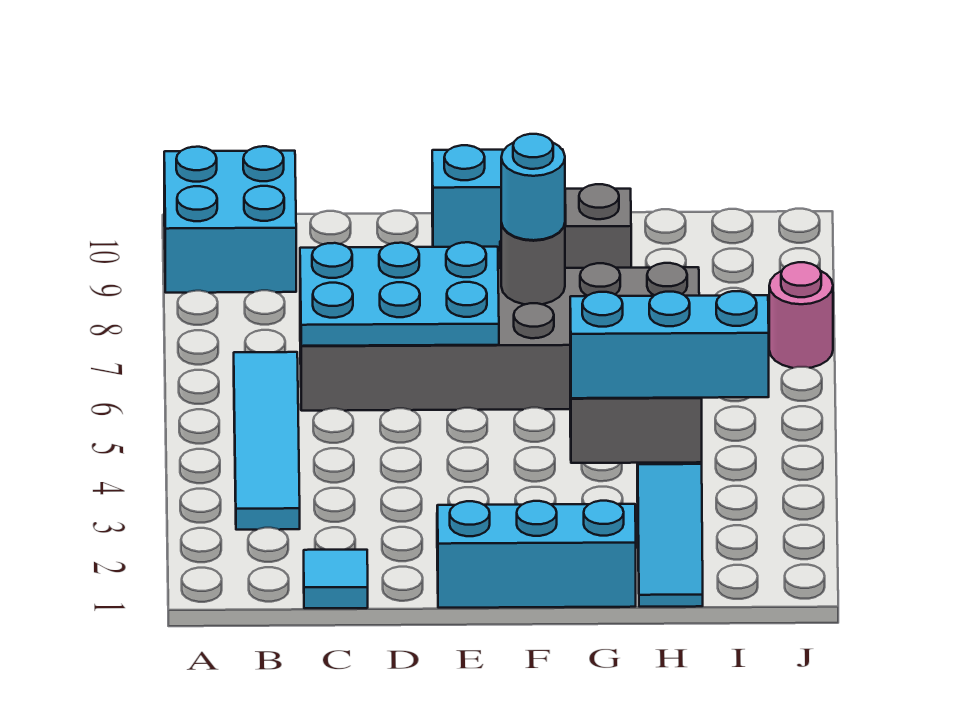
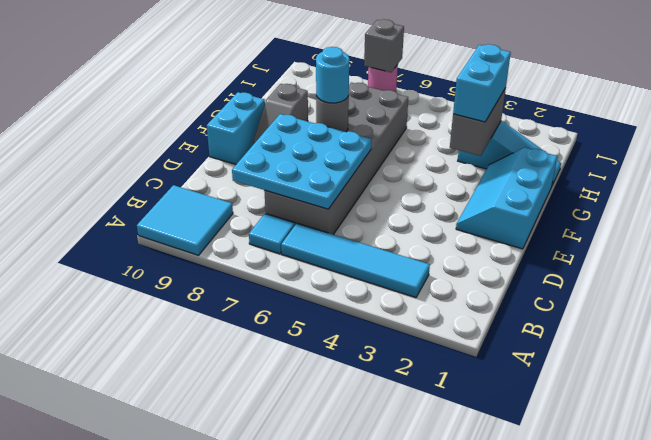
cyan 2x2 brick [164,146,296,293] -> cyan 2x2 tile [137,185,233,255]
cyan 1x1 tile [304,550,368,608] -> cyan 1x1 tile moved to [249,213,295,254]
cyan 2x3 plate [300,242,499,346] -> cyan 3x3 plate [232,114,371,209]
cyan 1x3 brick [570,291,769,398] -> cyan 1x2 brick [453,44,511,122]
none -> grey 1x1 brick [364,19,404,72]

